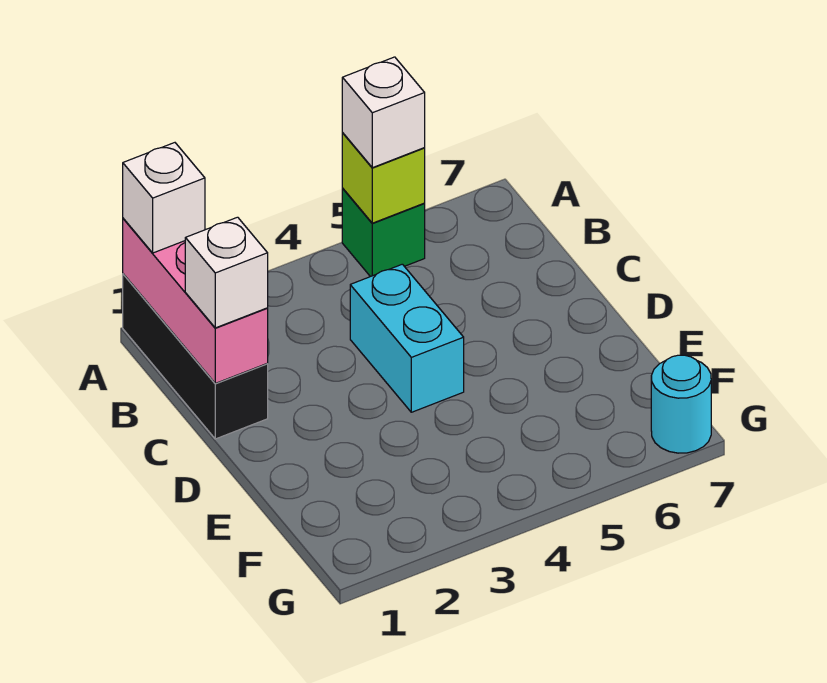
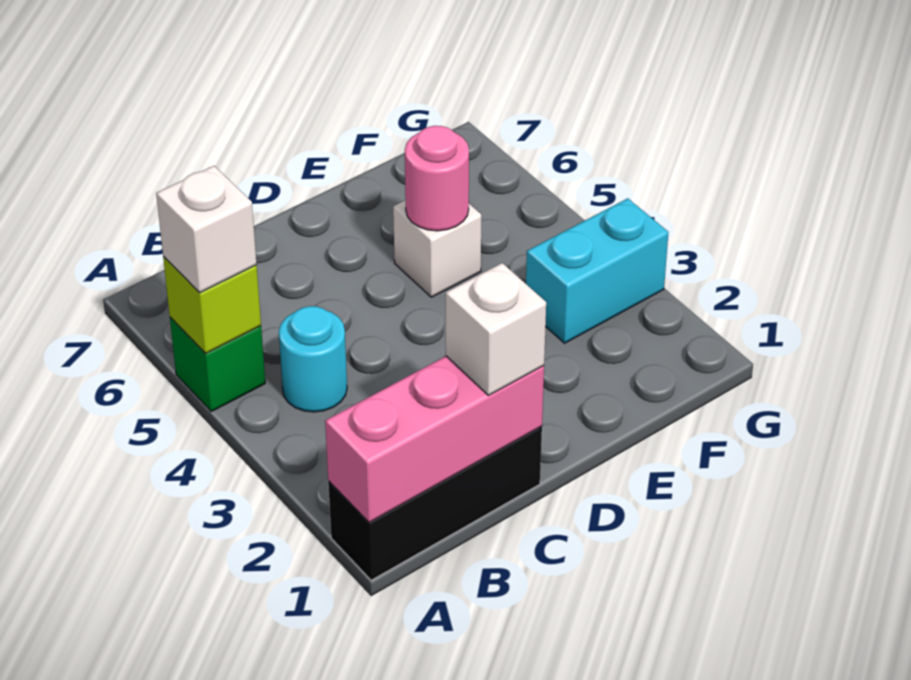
white 1x1 brick [123,143,205,253] -> white 1x1 brick moved to [393,200,481,297]
cyan 1x2 brick [350,264,464,412] -> cyan 1x2 brick moved to [526,198,669,343]
none -> pink 1x1 round brick [405,126,469,231]
cyan 1x1 round brick [651,355,711,453] -> cyan 1x1 round brick moved to [279,306,347,412]

